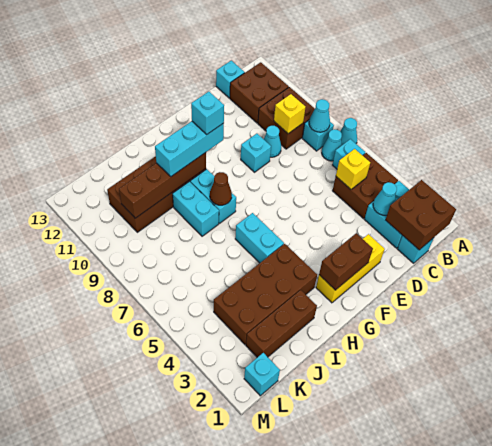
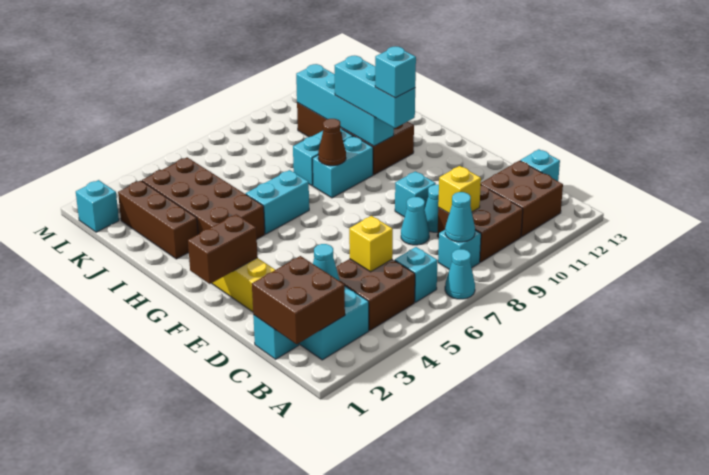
cyan 1x1 cone [322,129,342,161] -> cyan 1x1 cone moved to [401,197,429,245]
brown 1x2 brick [319,233,373,290] -> brown 1x2 brick turned to [188,214,258,284]
brown 1x4 brick [119,153,206,218] -> cyan 1x4 brick [296,64,394,146]

